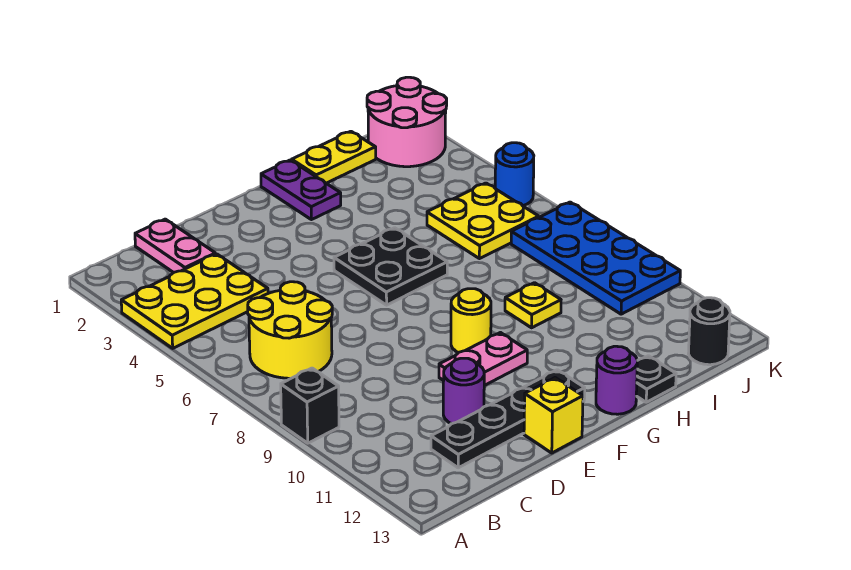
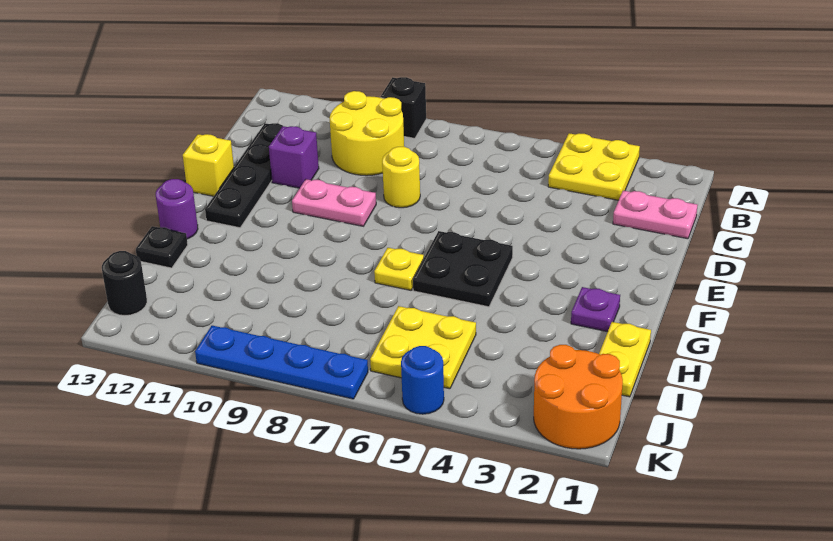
yellow 2x3 plate [121,254,268,348] -> yellow 2x2 plate [548,133,640,200]
yellow 2x2 round brick [248,282,332,378] -> yellow 2x2 round brick moved to [330,91,404,176]
purple 1x1 round brick [443,358,484,424] -> purple 1x1 brick [269,126,319,188]
pink 1x2 plate [439,333,527,386] -> pink 1x2 plate turned to [292,179,376,226]
yellow 1x1 round brick [451,289,491,353] -> yellow 1x1 round brick moved to [382,147,420,208]
purple 1x2 plate [261,160,341,220] -> purple 1x1 plate [571,287,620,332]
yellow 1x1 plate [505,283,561,328] -> yellow 1x1 plate moved to [374,248,424,290]
pink 2x2 round brick [367,77,447,167] -> orange 2x2 round brick [534,345,623,449]
blue 2x4 plate [511,202,680,314] -> blue 1x4 plate [195,326,368,399]

